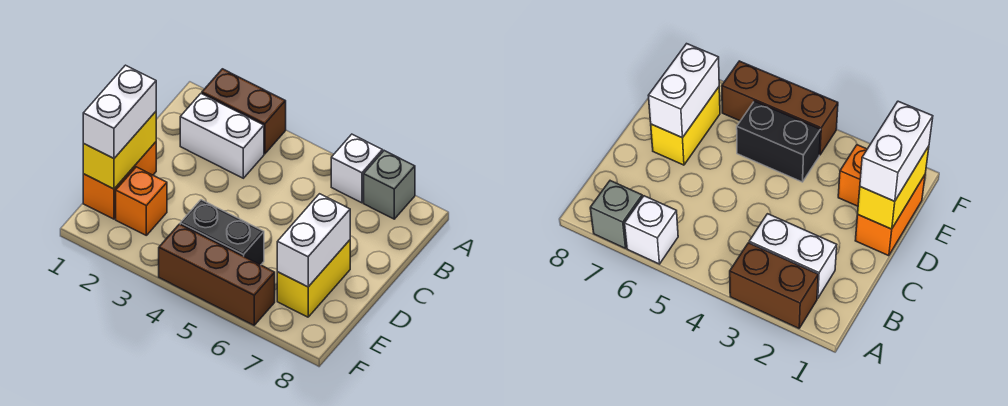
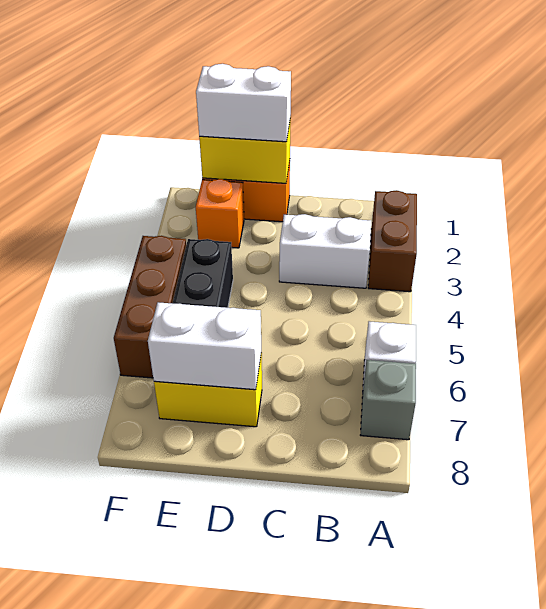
white 1x2 brick [180,94,264,178] -> white 1x2 brick turned to [279,214,371,288]

